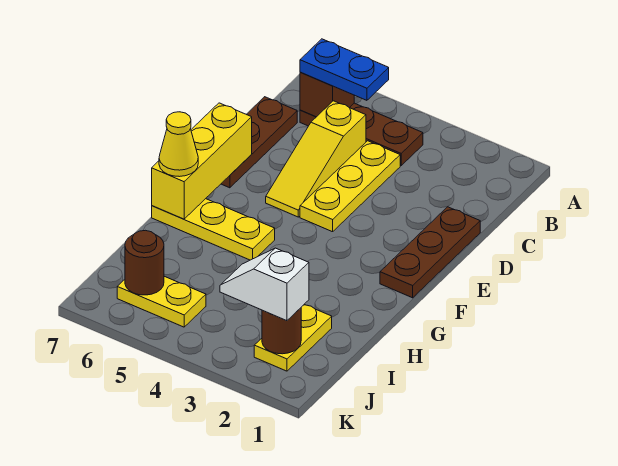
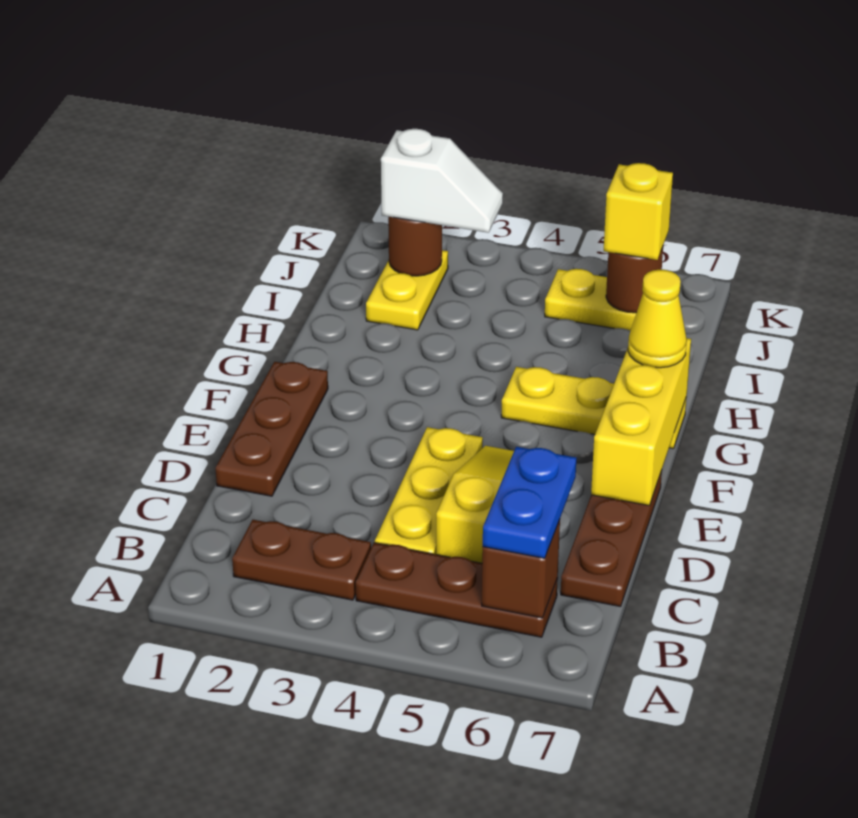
none -> brown 1x2 plate [232,520,371,600]
blue 1x2 plate [300,39,389,100] -> blue 1x2 plate turned to [483,447,576,558]
none -> yellow 1x1 brick [604,163,673,260]

